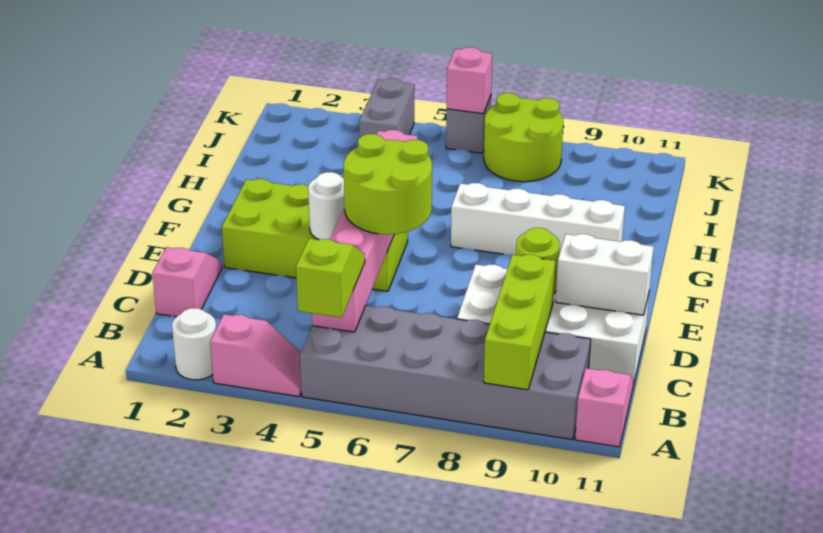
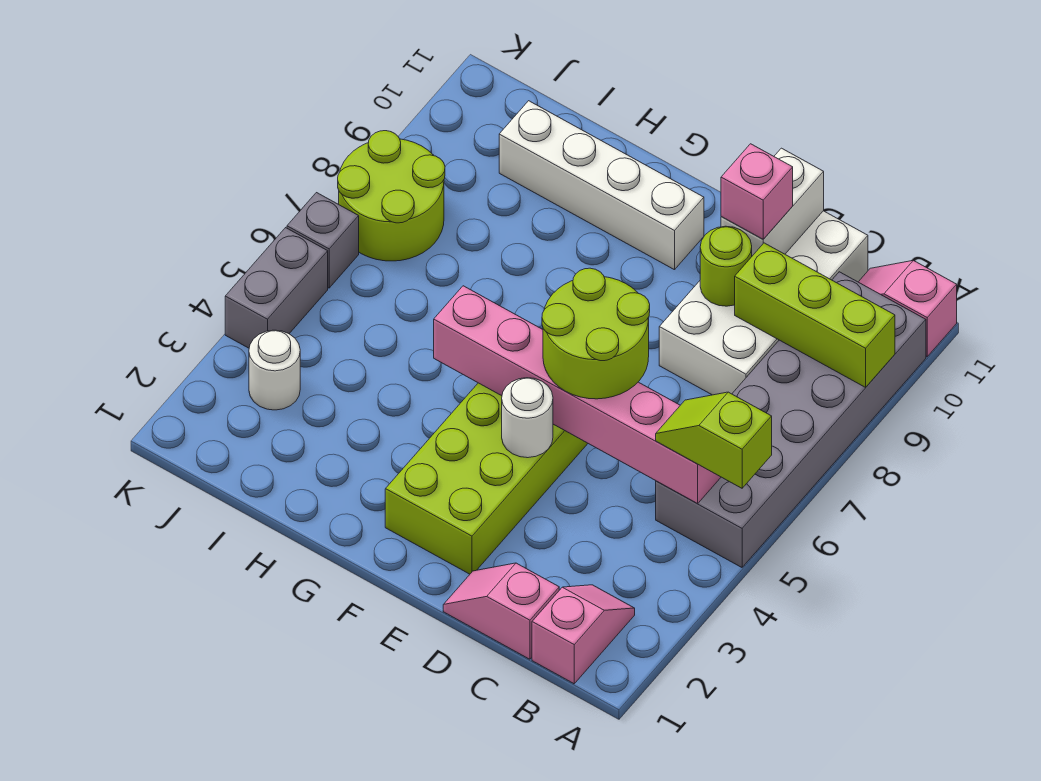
white 1x1 round brick [172,308,216,380] -> white 1x1 round brick moved to [249,330,300,410]
pink 1x2 slope [210,314,301,397] -> pink 1x2 slope moved to [532,585,635,684]
white 1x4 brick [451,183,625,255] -> white 1x4 brick turned to [499,101,704,270]
grey 1x2 brick [359,78,414,137] -> grey 1x2 brick turned to [225,228,328,348]
pink 1x1 brick [447,47,492,114] -> pink 1x1 brick moved to [721,144,793,239]

